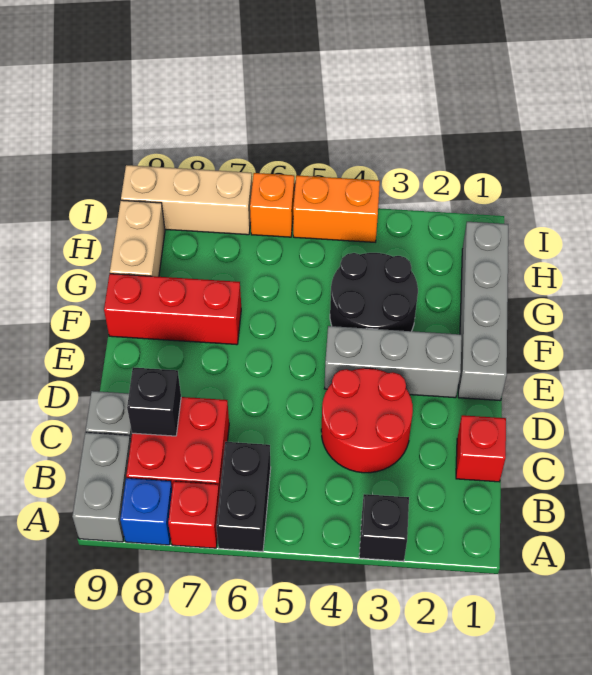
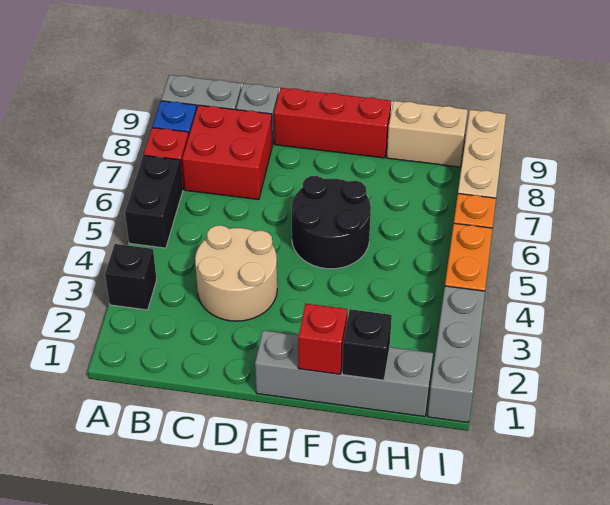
black 1x2 brick [216,442,271,552] -> black 1x2 brick turned to [125,155,183,248]
red 1x1 brick [456,415,506,482] -> red 1x1 brick moved to [298,304,347,374]
red 2x2 round brick [321,368,413,473] -> tan 2x2 round brick [195,225,277,321]
black 1x1 brick [127,367,181,436] -> black 1x1 brick moved to [342,309,392,380]
grey 1x3 brick [324,326,462,398] -> grey 1x3 brick moved to [427,286,485,423]
black 2x2 round brick [330,253,418,331] -> black 2x2 round brick moved to [292,176,371,269]
red 1x3 brick [104,274,241,345] -> red 1x3 brick turned to [274,88,391,158]

